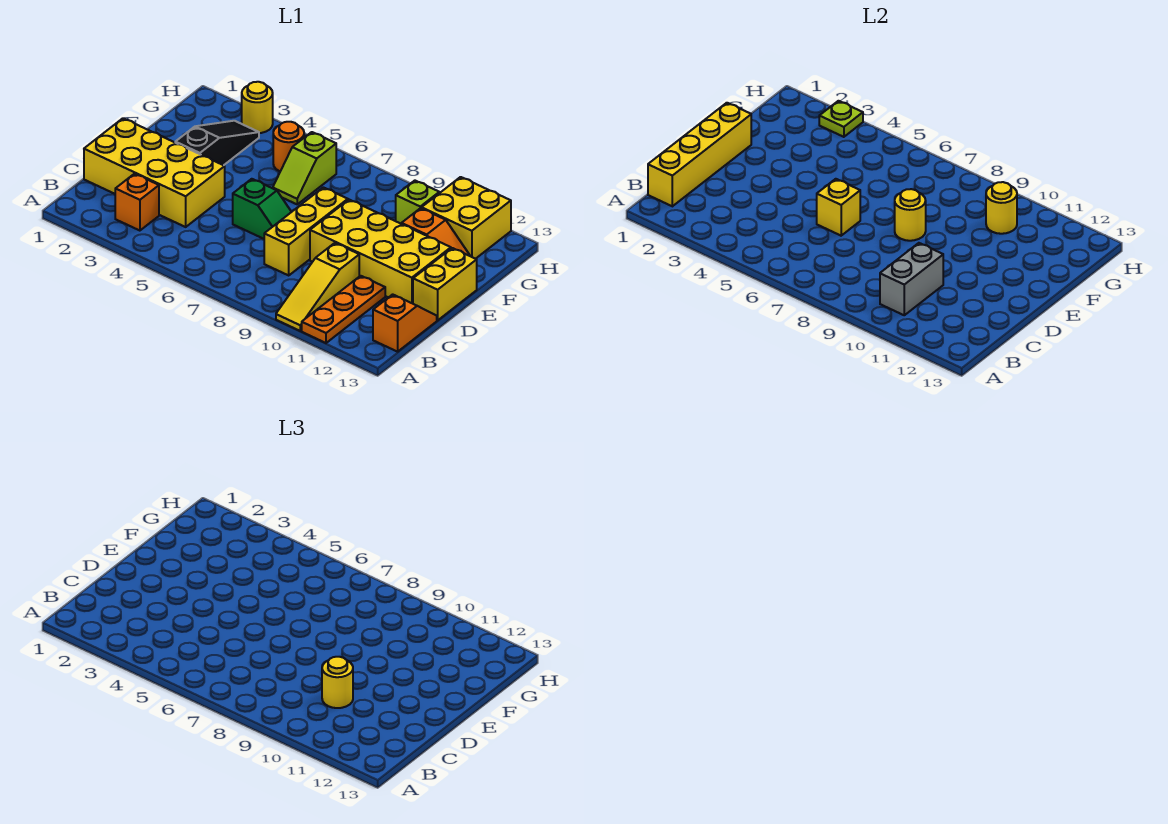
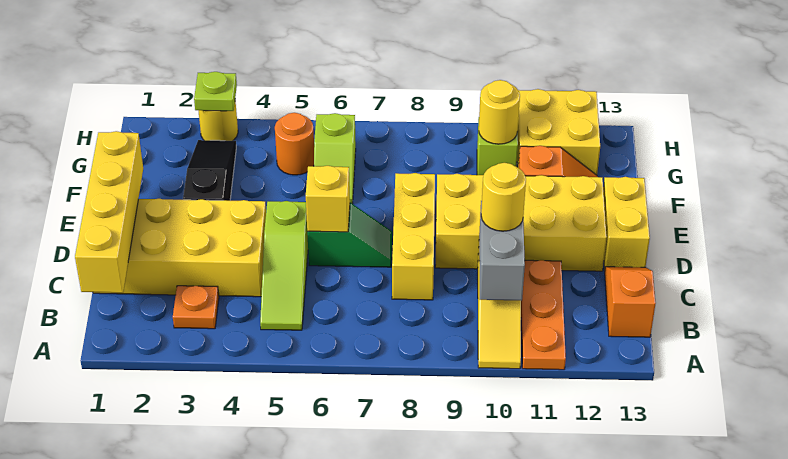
orange 1x1 brick [115,174,159,231] -> orange 1x1 plate [173,286,219,329]
none -> lime 1x3 slope [260,201,308,330]
yellow 1x1 round brick [895,189,926,241] -> none

